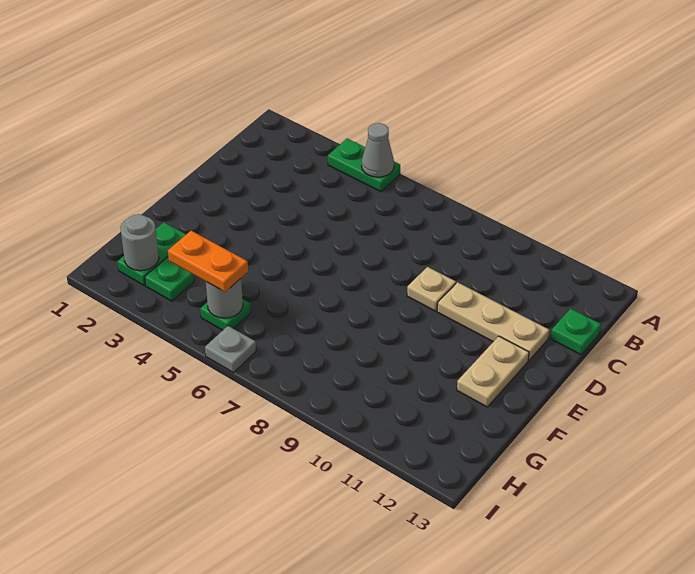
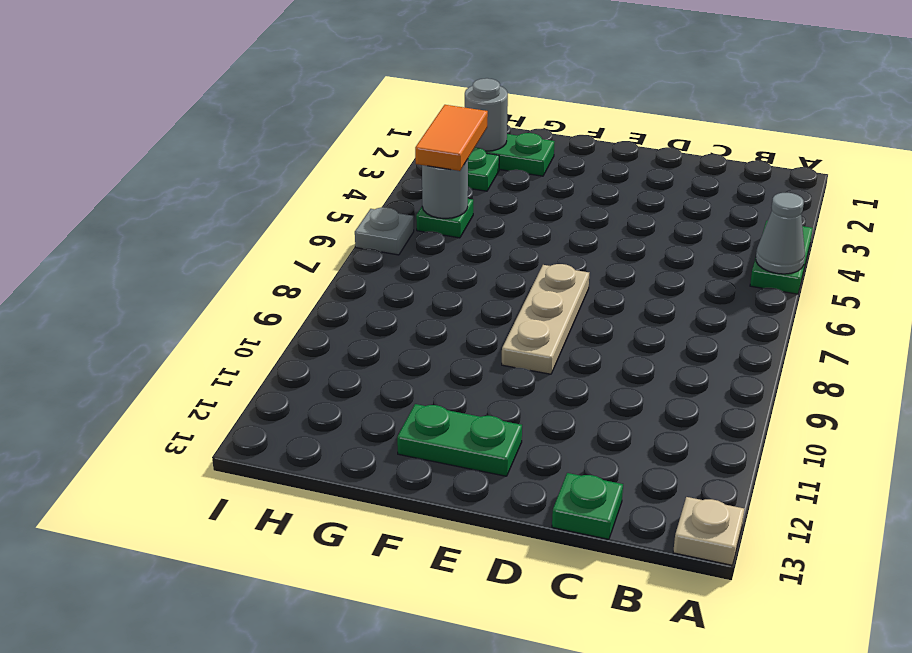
tan 1x1 plate [407,267,456,311] -> tan 1x1 plate moved to [673,497,744,565]
tan 1x3 plate [437,282,549,360] -> tan 1x3 plate moved to [502,264,589,374]
tan 1x2 plate [457,336,529,407] -> green 1x2 plate [397,404,522,476]
orange 1x2 plate [168,231,248,292] -> orange 1x2 tile [415,105,488,171]

